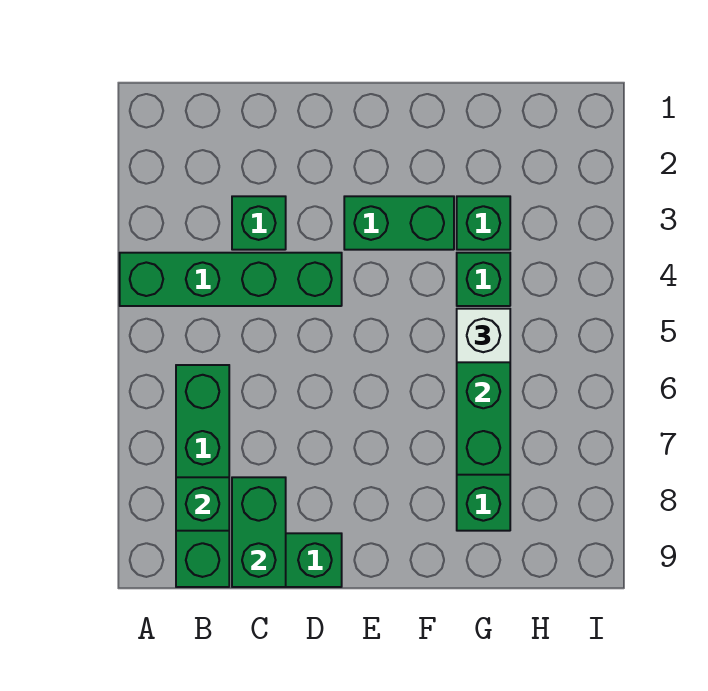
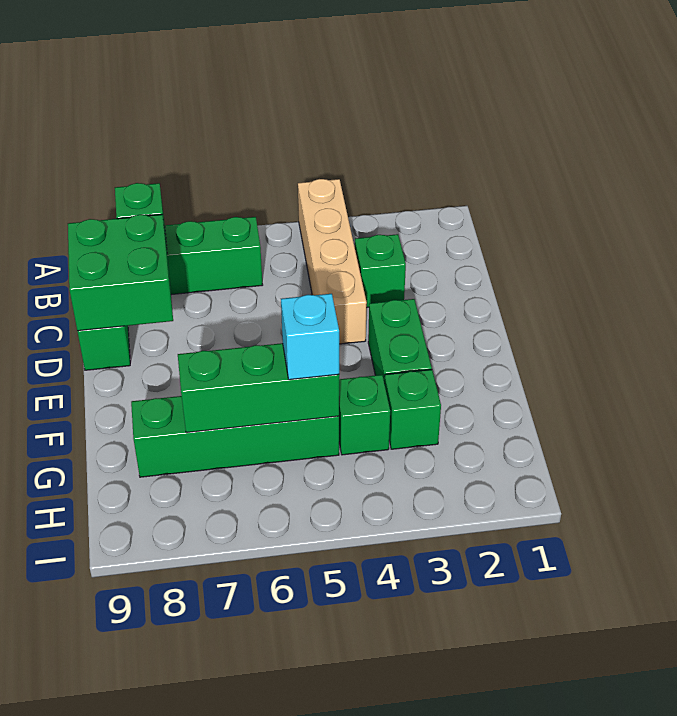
green 1x4 brick [120,253,342,306] -> tan 1x4 brick [298,179,367,344]
green 1x2 brick [232,477,286,587] -> green 2x2 brick [68,214,173,331]
white 1x1 brick [457,309,510,362] -> cyan 1x1 brick [281,294,339,380]

